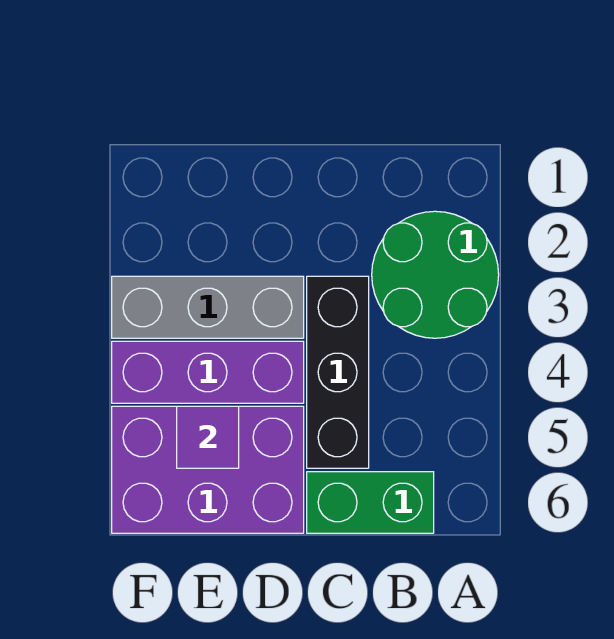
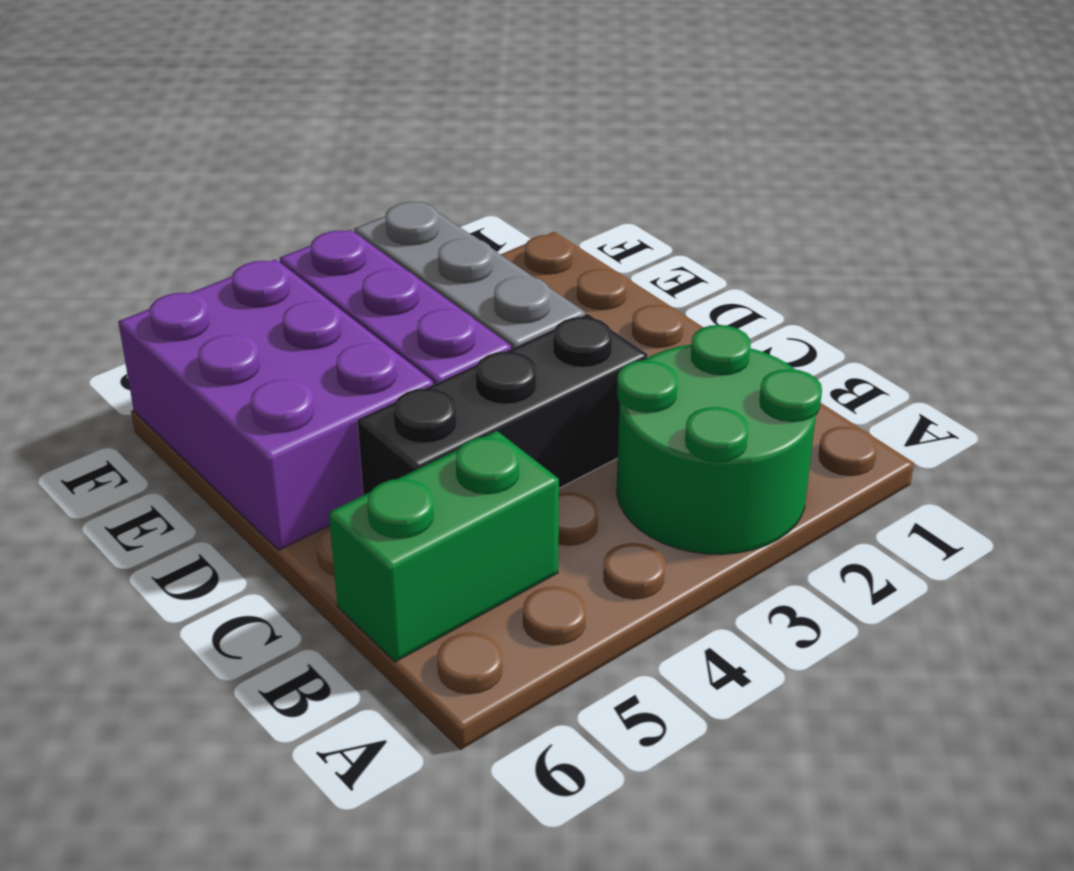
green 1x2 brick [307,472,434,533] -> green 1x2 brick turned to [329,431,559,662]
purple 1x1 tile [177,406,239,468] -> none

